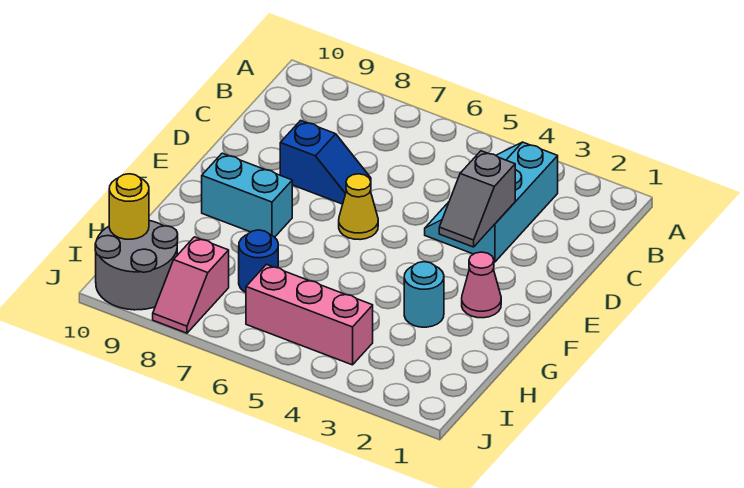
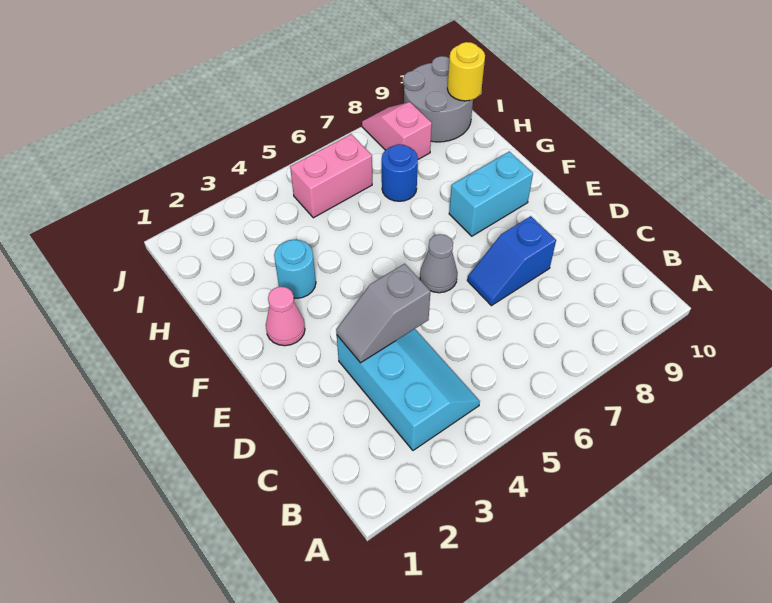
grey 1x2 slope [439,151,515,247] -> grey 1x2 slope turned to [336,264,430,363]
yellow 1x1 cone [339,174,378,240] -> grey 1x1 cone [420,234,458,293]
pink 1x3 brick [246,265,373,365] -> pink 1x2 brick [290,134,372,218]

